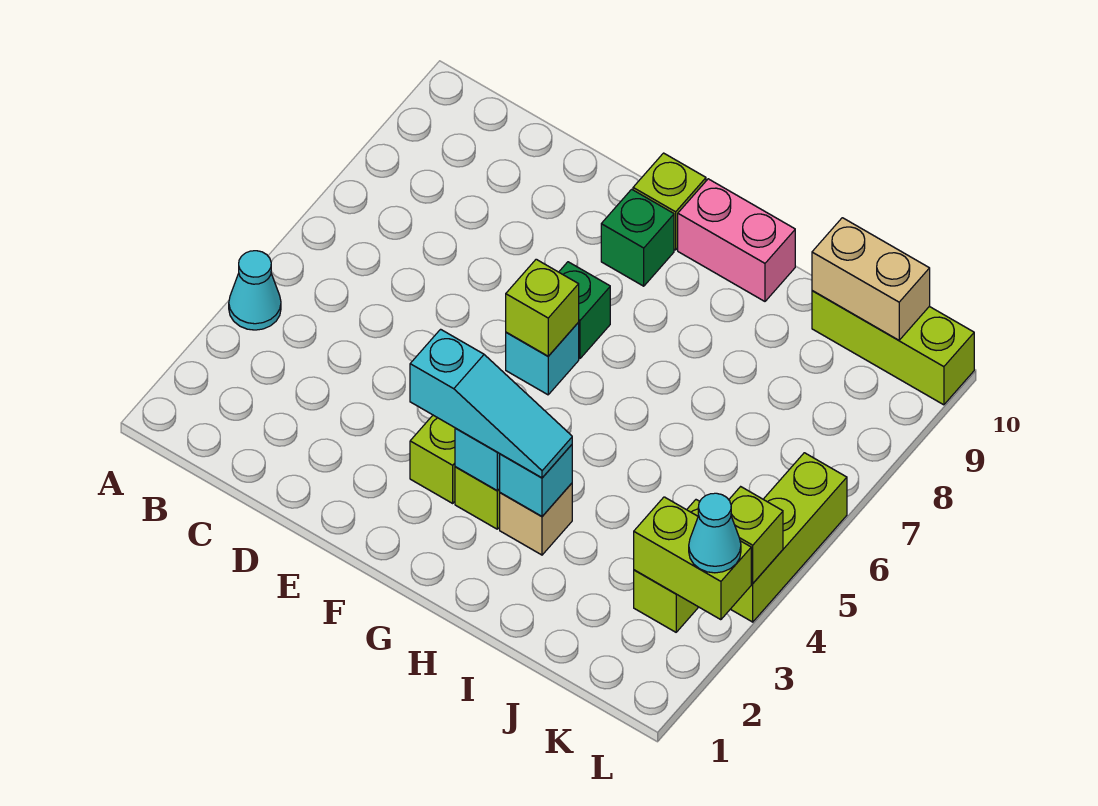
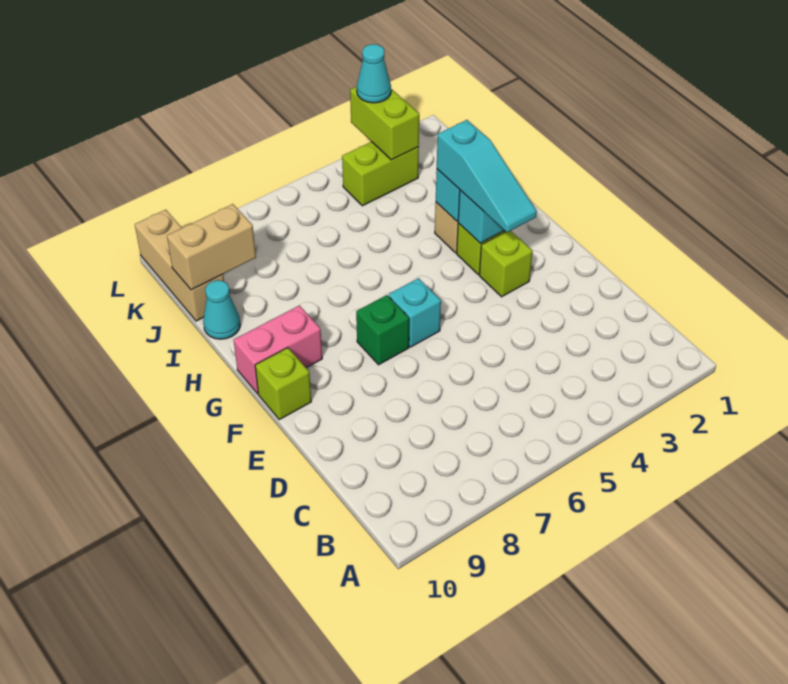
cyan 1x1 cone [229,251,281,330] -> cyan 1x1 cone moved to [203,280,240,339]
cyan 1x3 slope [410,329,572,478] -> cyan 1x3 slope turned to [437,120,537,232]
lime 1x1 brick [506,259,579,356] -> none
green 1x1 brick [601,189,674,286] -> none
pink 1x2 brick [678,179,795,301] -> pink 1x2 brick turned to [234,306,322,394]
lime 1x3 brick [812,291,974,405] -> tan 1x3 brick [135,210,224,321]
tan 1x2 brick [812,218,930,340] -> tan 1x2 brick turned to [167,204,256,290]
lime 1x3 brick [731,453,847,622] -> none
lime 1x1 brick [729,487,783,583] -> none

